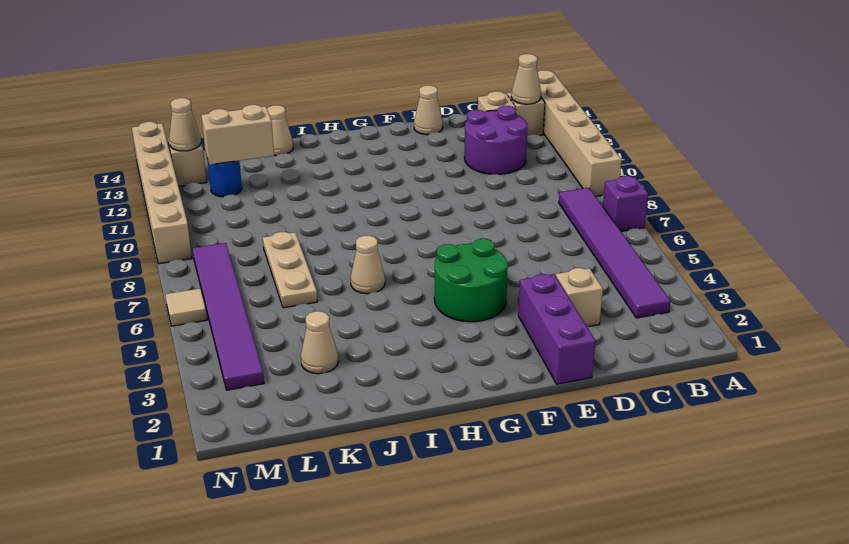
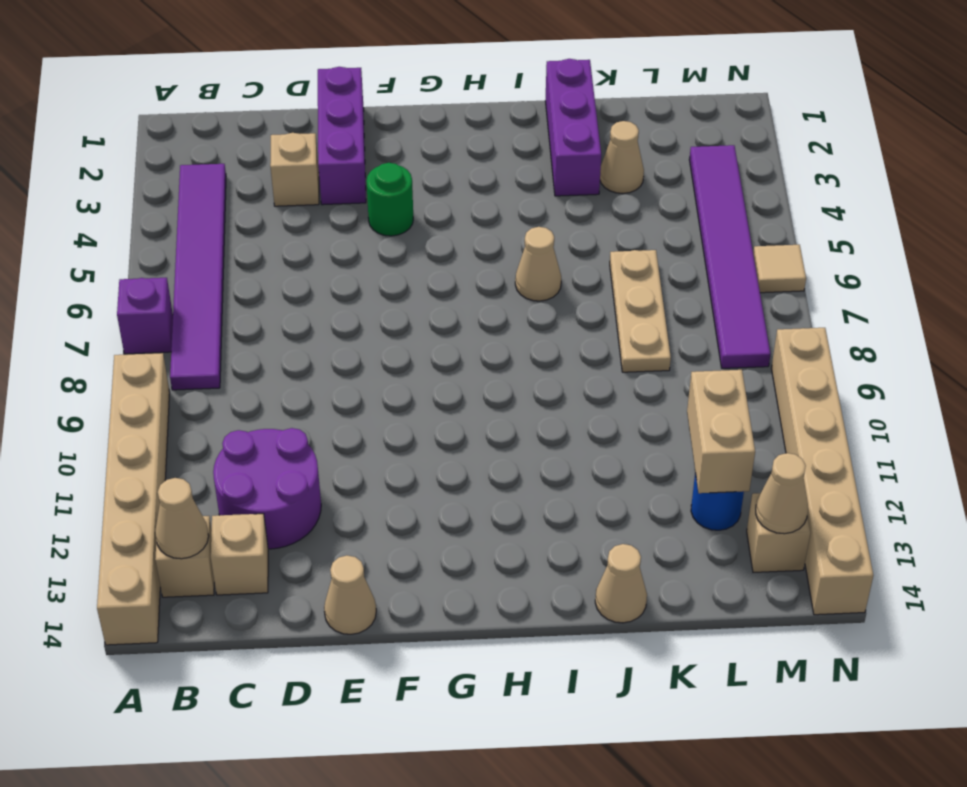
green 2x2 round brick [434,239,508,322] -> green 1x1 round brick [366,163,413,236]
none -> purple 1x3 brick [545,59,601,196]
tan 1x2 brick [201,105,274,165] -> tan 1x2 brick turned to [687,370,755,493]

